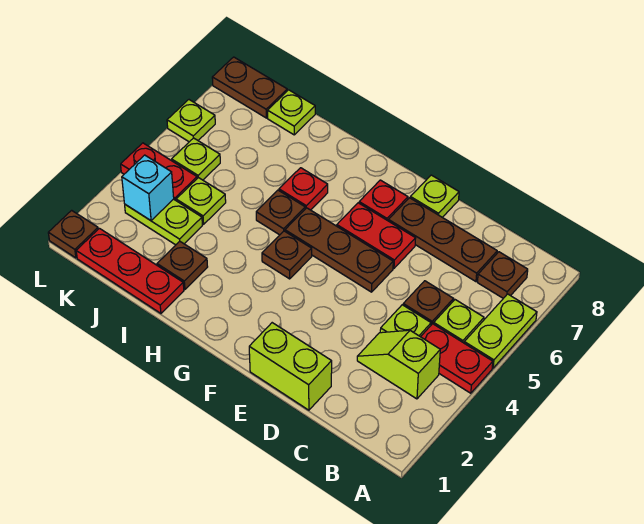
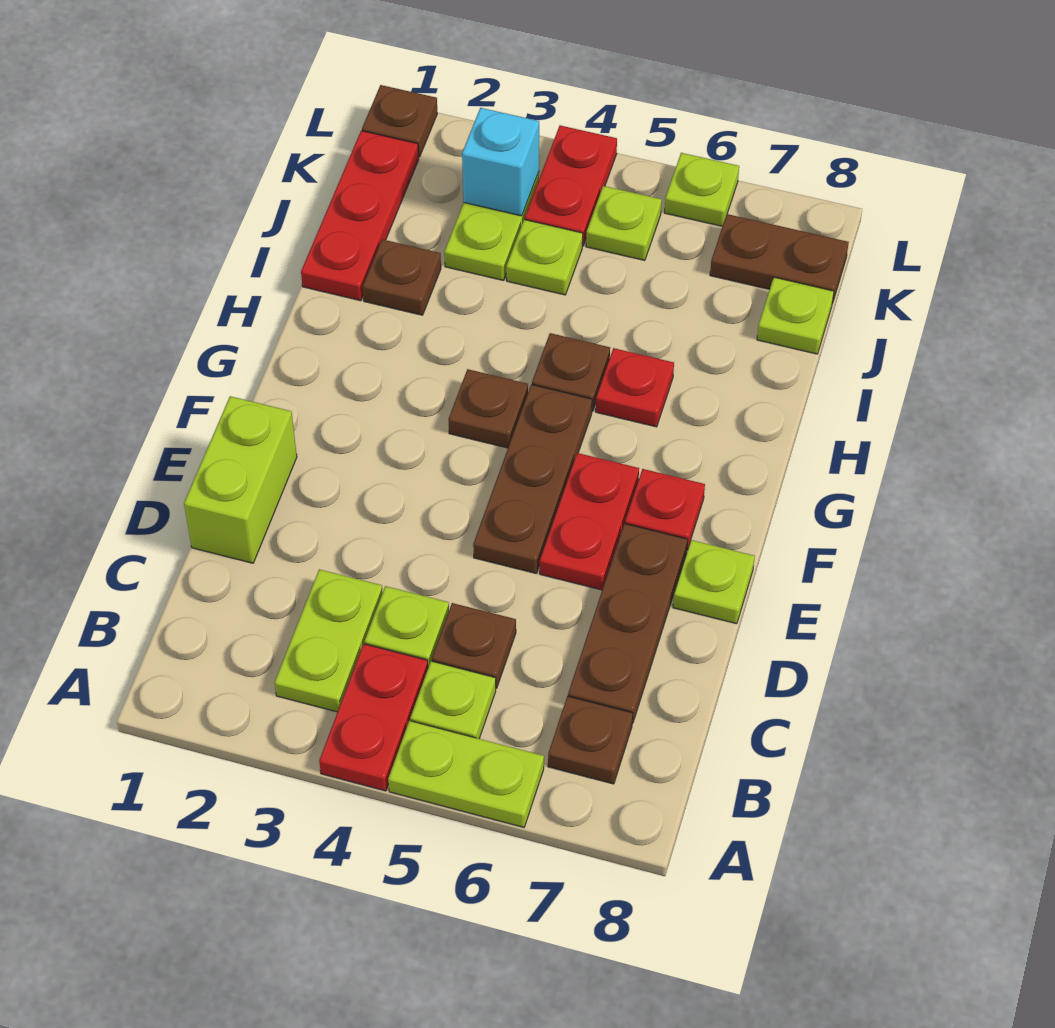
lime 1x2 slope [357,330,440,399] -> lime 1x2 plate [275,569,383,712]
brown 1x2 plate [212,57,287,118] -> brown 1x2 plate turned to [710,214,849,304]

